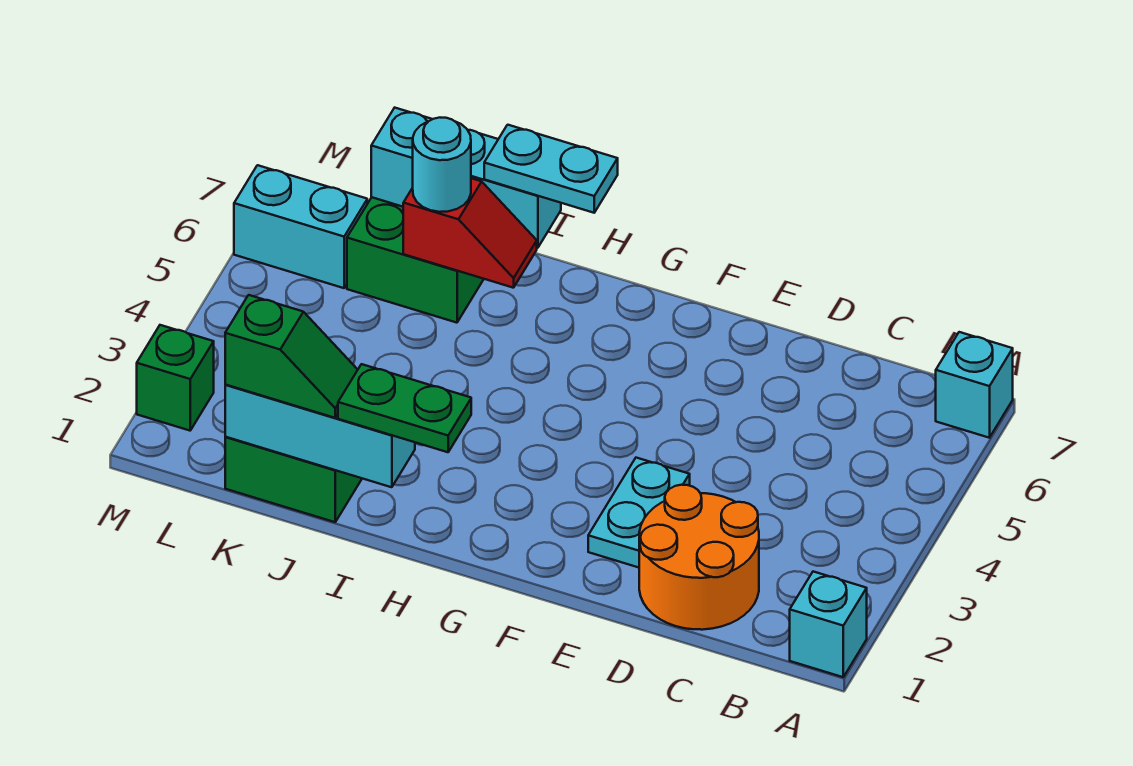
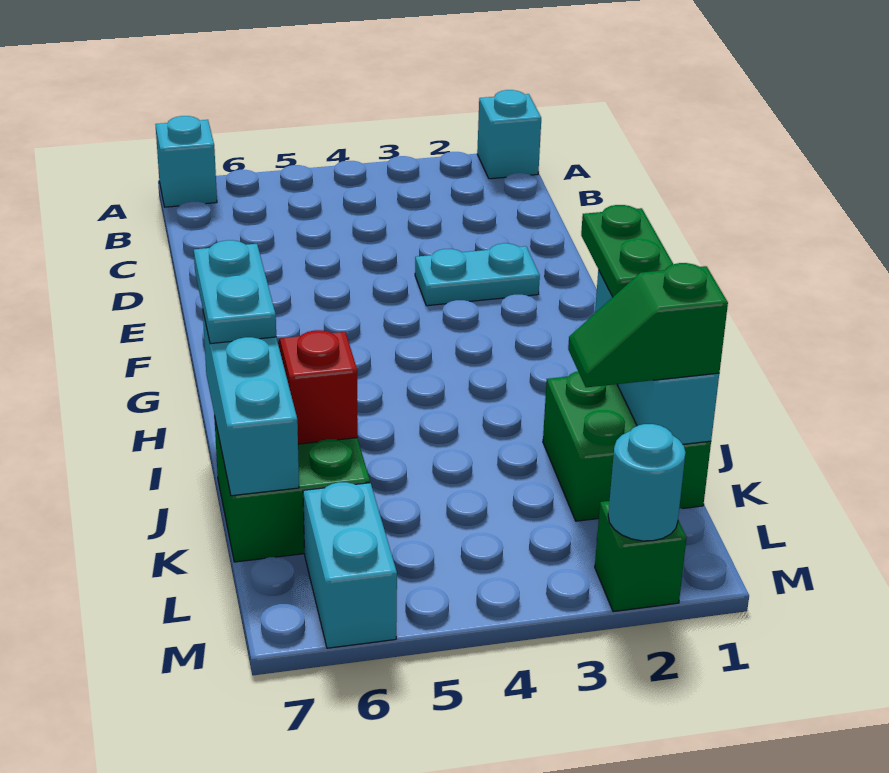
orange 2x2 round brick [639,485,759,630] -> none
green 1x2 slope [225,295,358,418] -> green 1x2 slope turned to [568,263,728,387]
cyan 1x1 round brick [413,118,471,212] -> cyan 1x1 round brick moved to [608,424,686,541]

